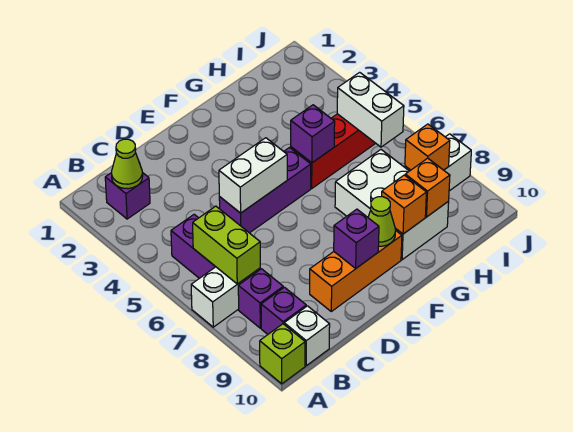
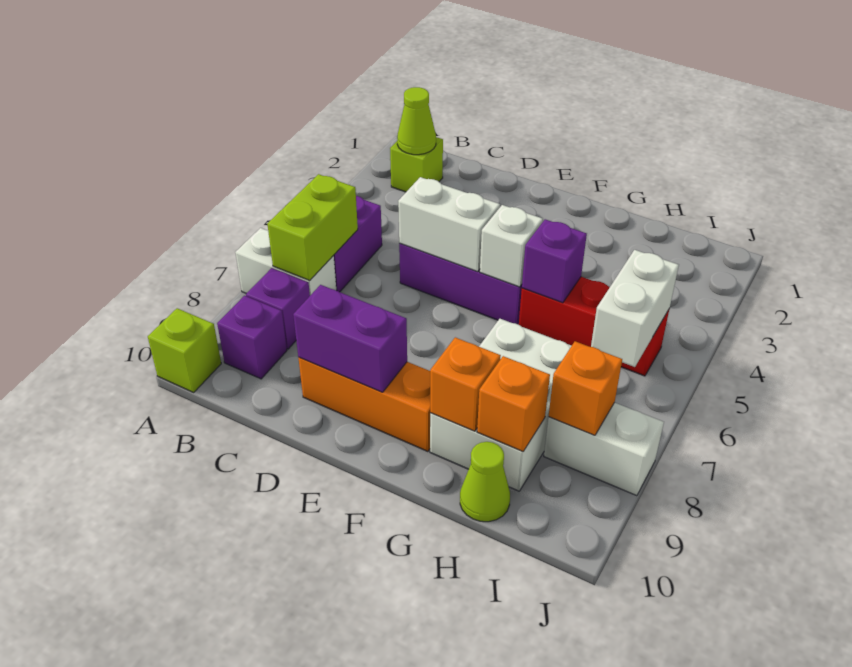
purple 1x1 brick [105,172,150,219] -> lime 1x1 brick [390,137,443,192]
white 1x1 brick [284,306,330,366] -> white 1x1 brick moved to [480,205,543,287]
purple 1x1 brick [334,209,379,268] -> purple 1x2 brick [293,285,407,392]
lime 1x1 cone [368,197,395,246] -> lime 1x1 cone moved to [460,442,510,522]

